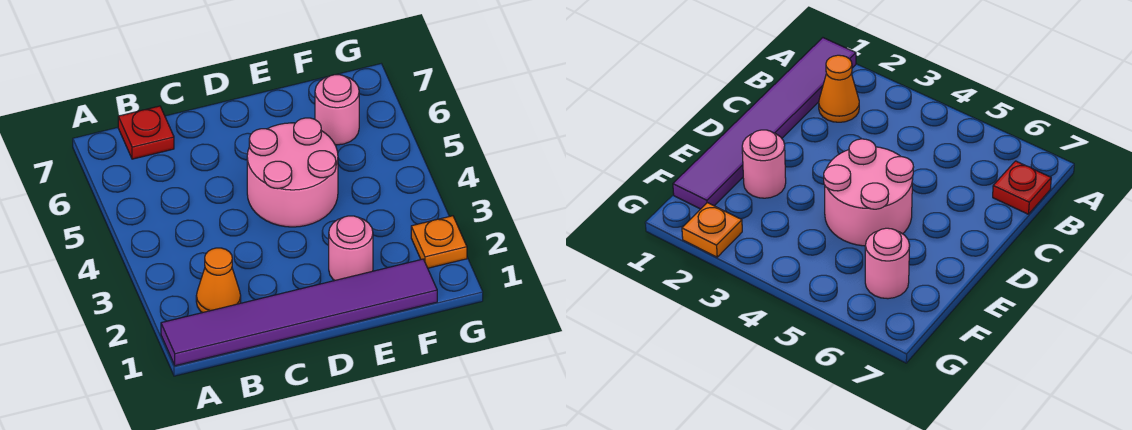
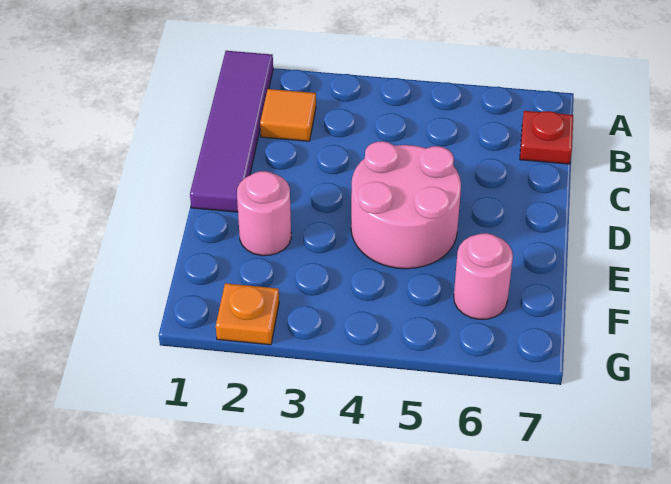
purple 1x6 tile [161,259,437,366] -> purple 1x4 tile [190,51,273,212]
orange 1x1 cone [196,248,241,313] -> orange 1x1 tile [260,89,316,141]

